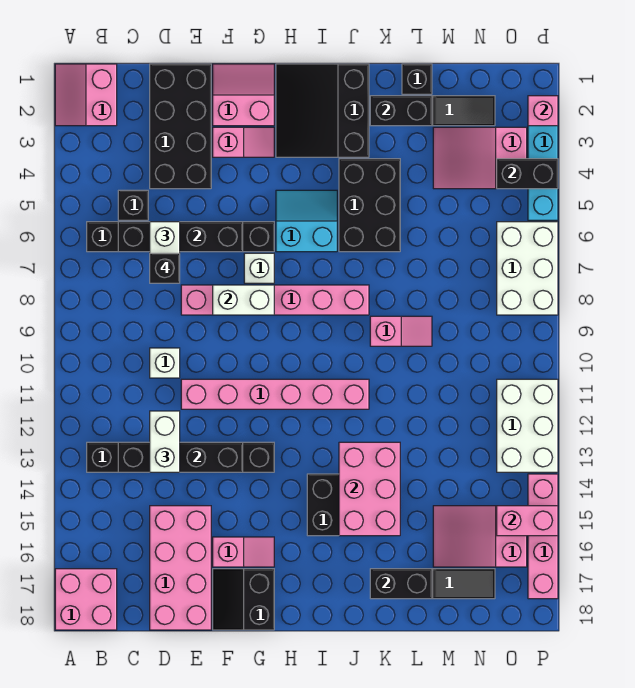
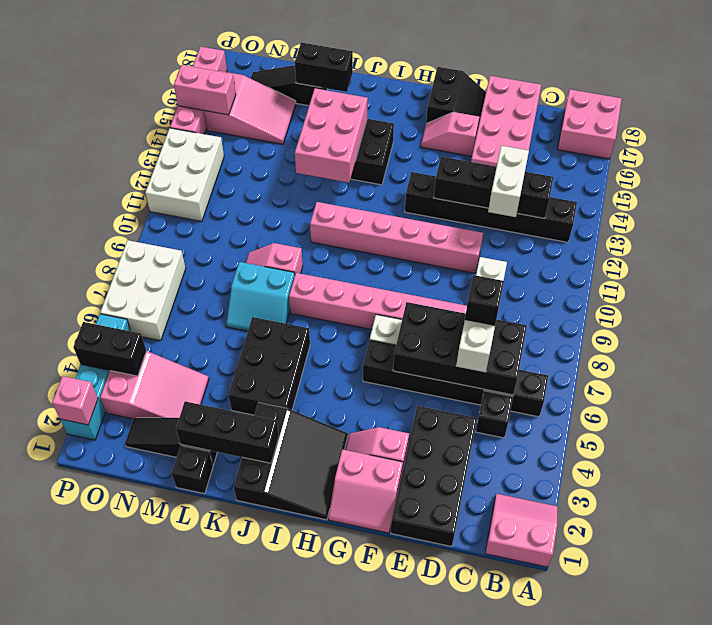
pink 2x2 slope [55,64,117,126] -> pink 2x2 slope turned to [485,494,557,567]
black 1x4 brick [118,222,243,252] -> black 2x4 brick [393,302,527,395]
white 1x2 brick [213,285,274,315] -> none
cyan 2x2 slope [276,190,337,252] -> cyan 2x2 slope moved to [226,262,295,331]
black 1x2 brick [370,96,432,126] -> black 1x3 brick [176,402,279,463]

